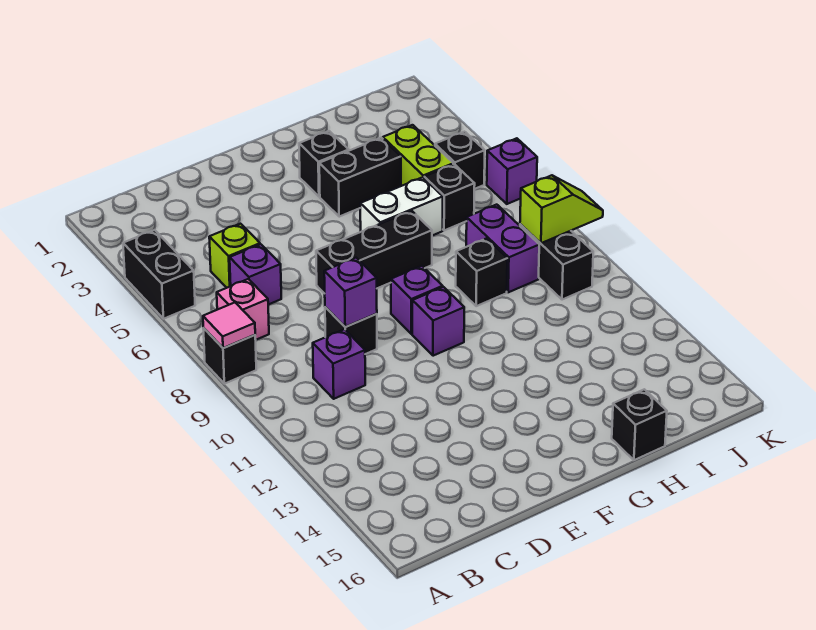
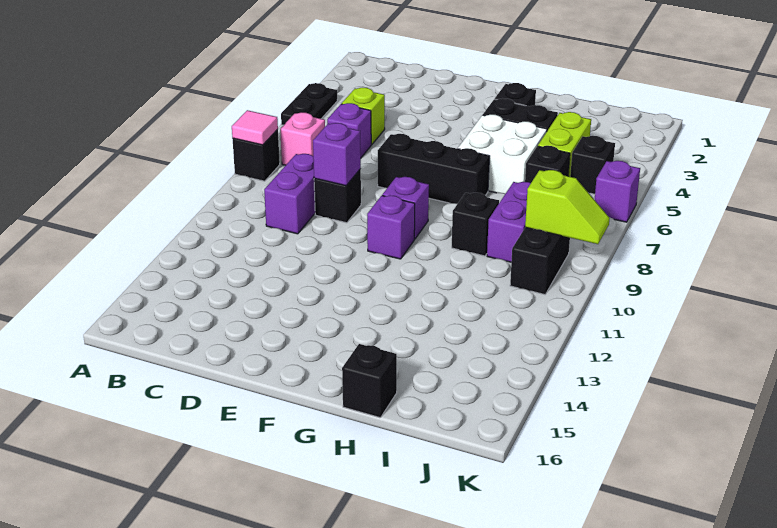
black 1x2 brick [123,230,195,319] -> black 1x2 plate [281,83,337,125]
purple 1x1 brick [313,329,365,399] -> purple 1x2 brick [264,154,315,234]
white 1x2 brick [360,177,443,236] -> white 2x2 brick [458,114,547,194]

